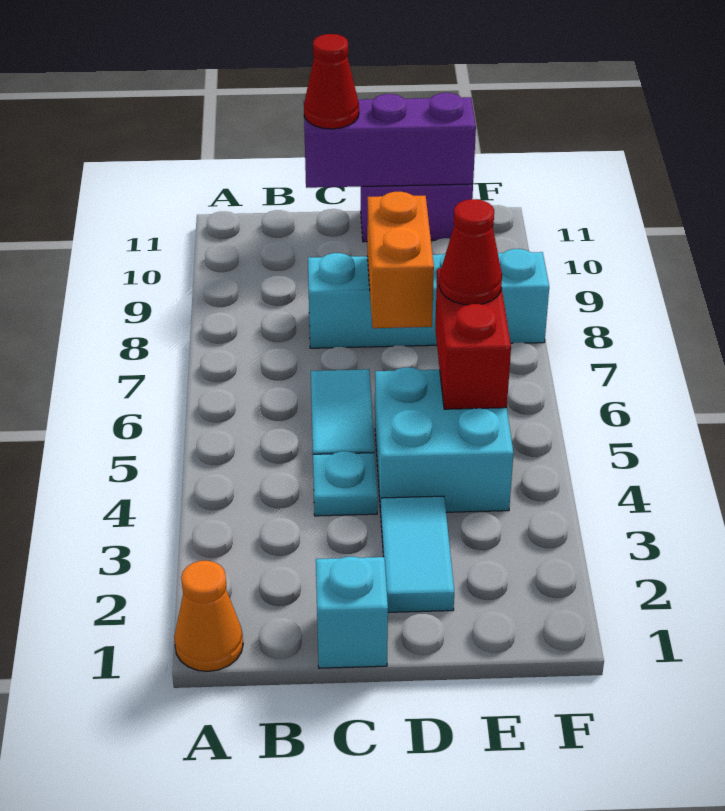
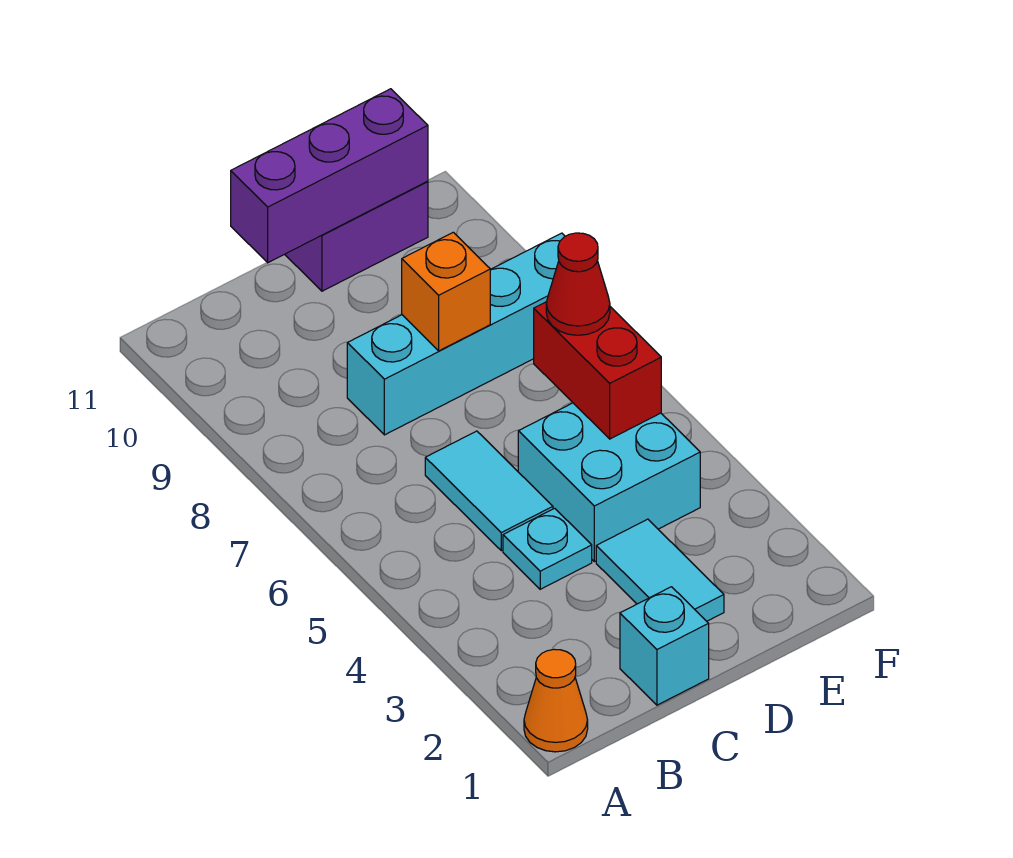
red 1x1 cone [304,34,359,129] -> none
orange 1x2 brick [367,192,434,328] -> orange 1x1 brick [402,232,490,351]

